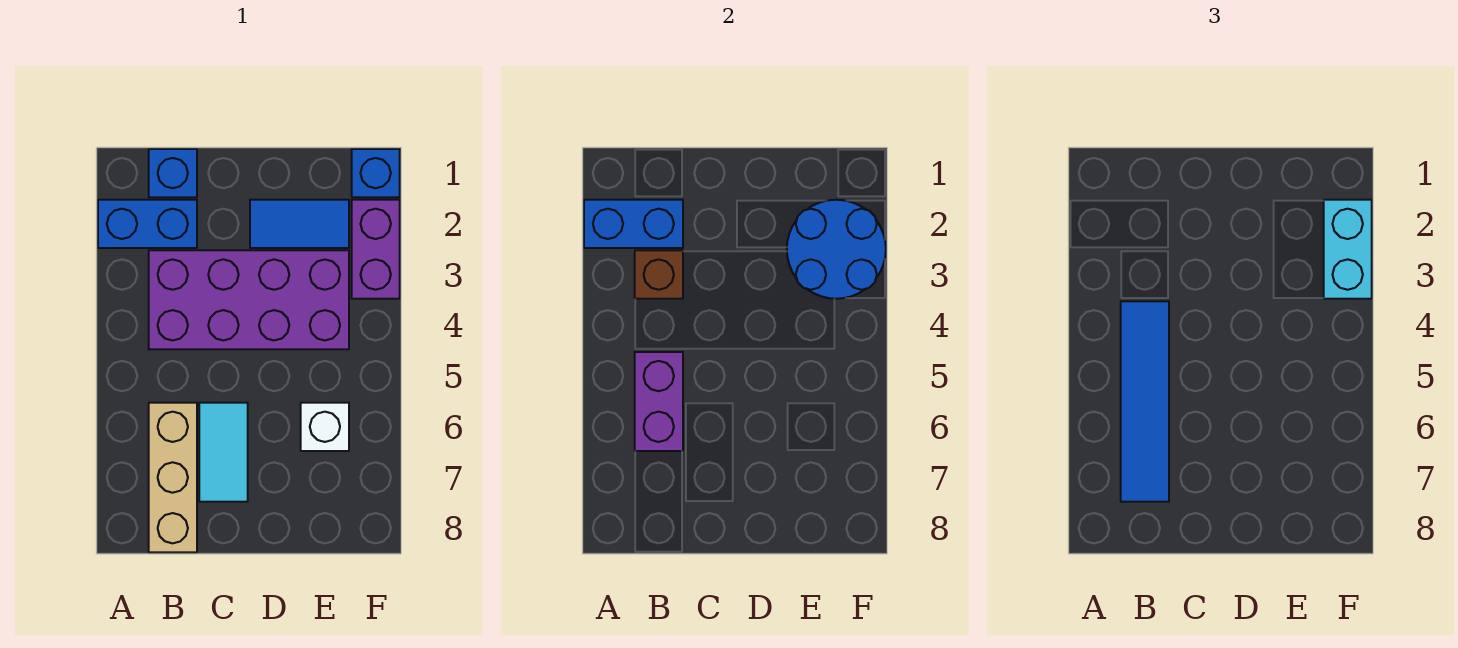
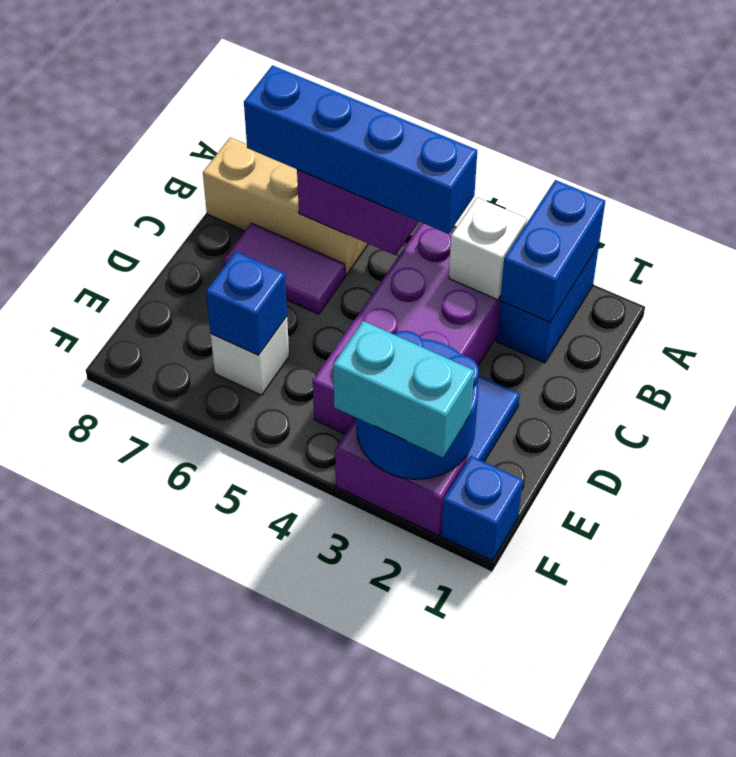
blue 1x1 brick [149,149,197,197] -> blue 1x1 brick moved to [206,252,287,355]
brown 1x1 brick [635,250,683,299] -> white 1x1 brick [449,198,527,300]
blue 1x4 tile [1121,301,1169,502] -> blue 1x4 brick [244,65,477,234]
cyan 1x2 tile [199,403,248,502] -> purple 1x2 tile [224,223,345,314]

